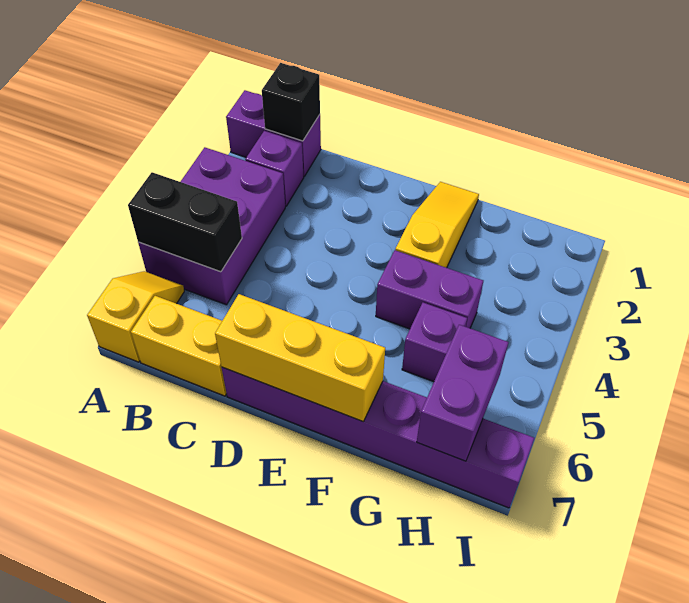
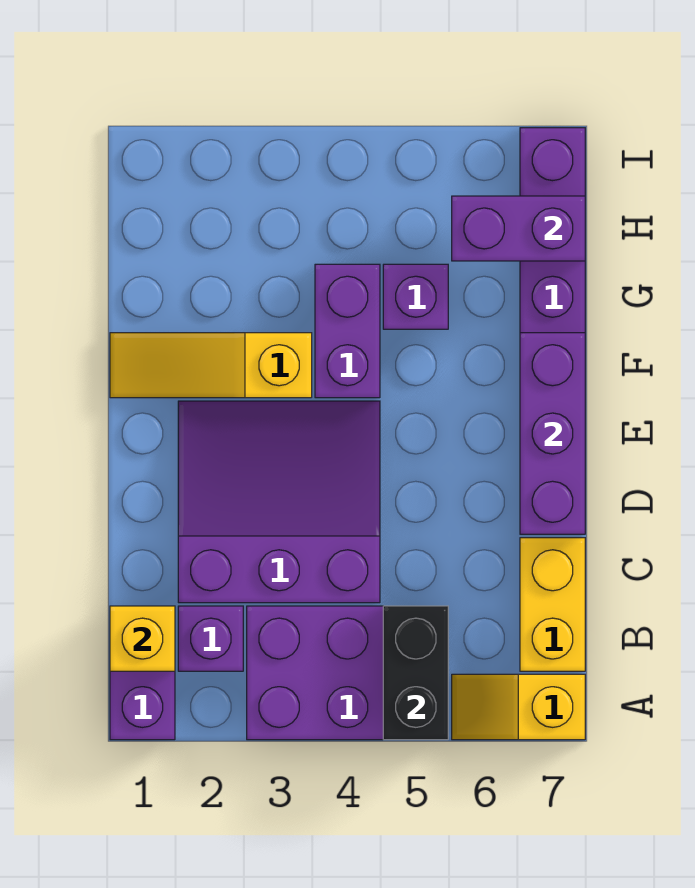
black 1x1 brick [262,63,320,141] -> yellow 1x1 brick [110,606,175,671]
none -> purple 3x3 slope [178,401,380,603]
yellow 1x3 brick [215,294,385,422] -> purple 1x3 brick [520,333,585,534]

